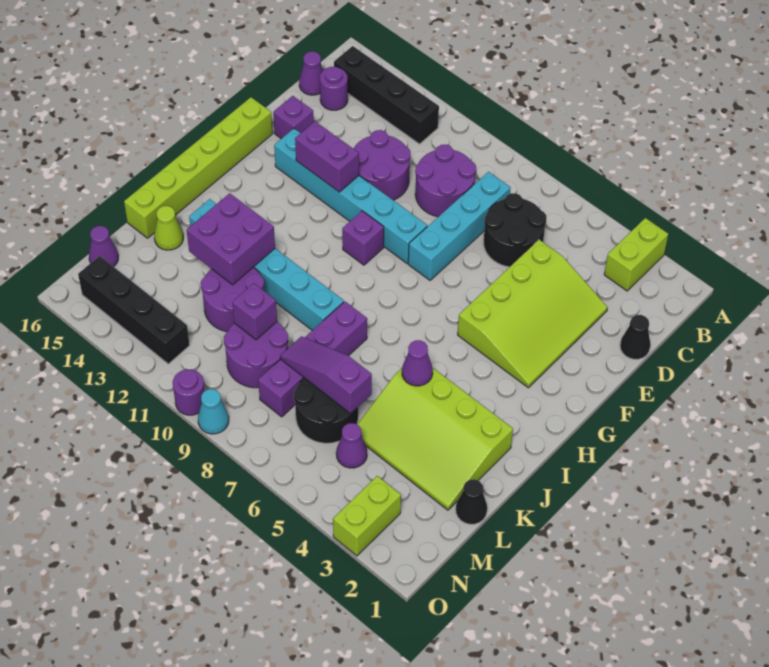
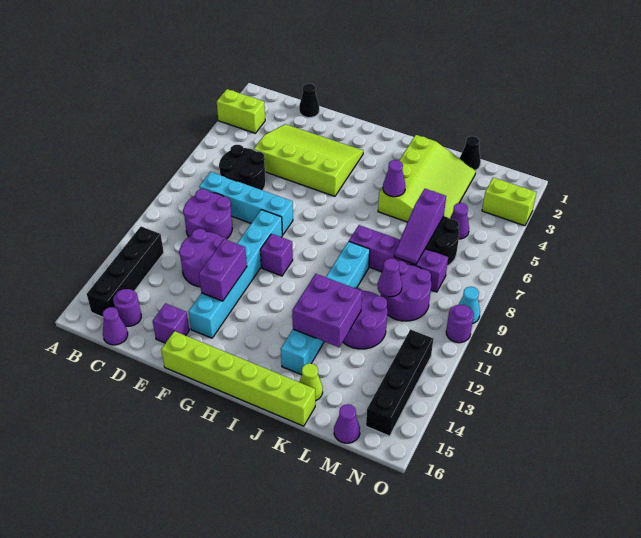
purple 1x1 brick [232,283,277,340] -> purple 1x1 cone [378,258,402,297]

